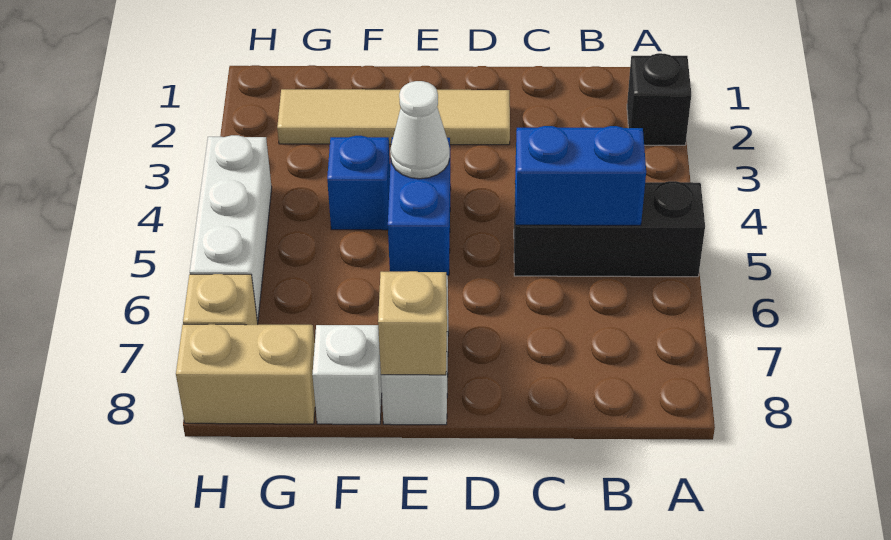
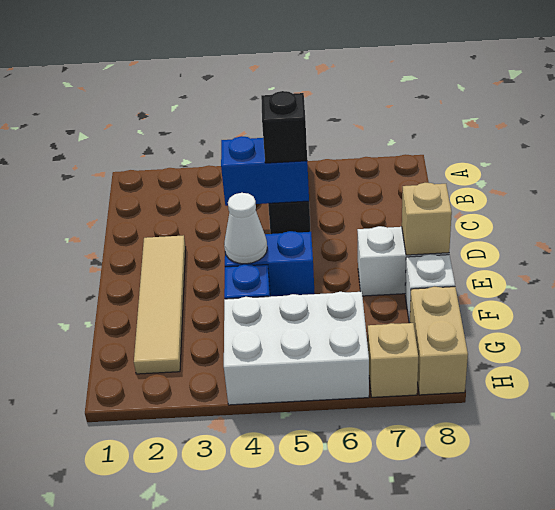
black 1x1 brick [627,53,691,145] -> black 1x1 brick moved to [261,91,307,163]
blue 1x2 brick [515,126,646,225] -> blue 1x2 brick turned to [221,136,309,206]
white 1x3 brick [190,135,272,322] -> white 2x3 brick [224,292,369,405]

